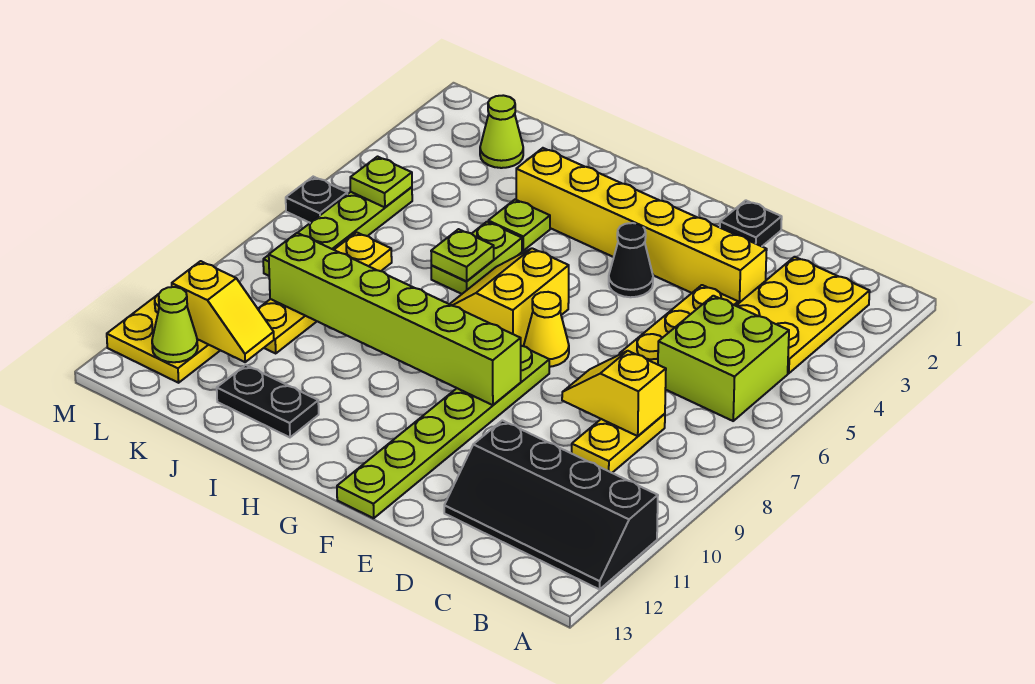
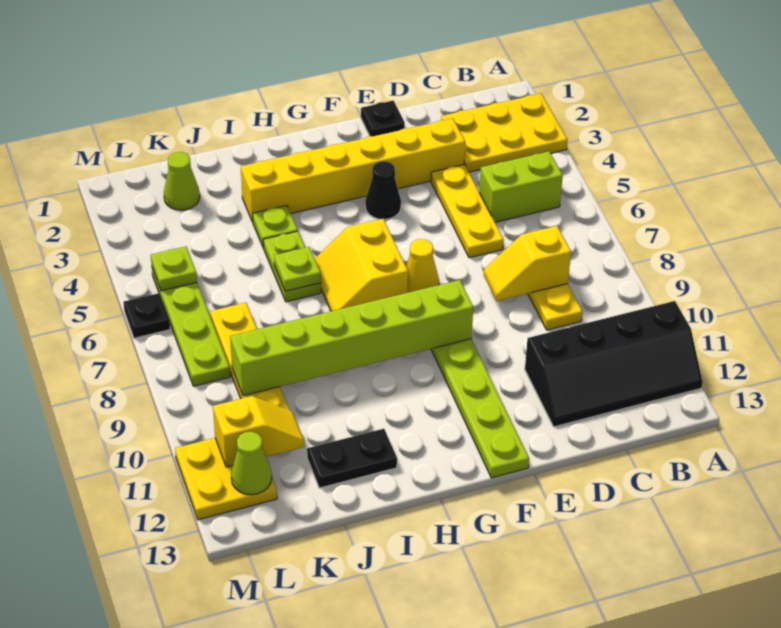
yellow 2x3 plate [736,257,870,373] -> yellow 2x3 plate turned to [441,94,568,172]
lime 2x2 brick [658,296,789,421] -> lime 1x2 brick [479,152,563,222]

